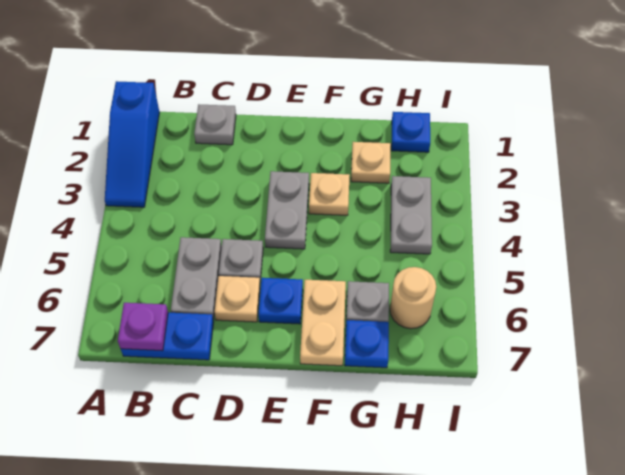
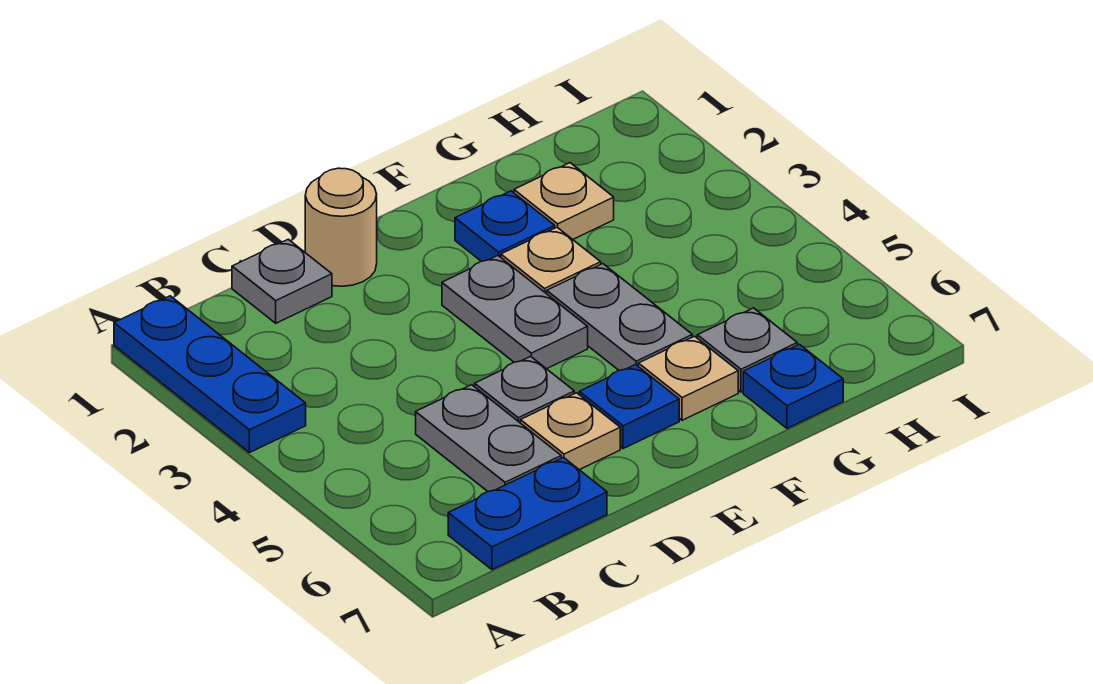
blue 1x3 slope [105,81,160,207] -> blue 1x3 plate [114,296,306,453]
purple 1x1 plate [118,303,168,351] -> none
tan 1x2 plate [300,280,346,366] -> tan 1x1 plate [638,336,738,420]
blue 1x1 plate [391,112,430,152] -> blue 1x1 plate moved to [455,191,555,261]
grey 1x2 plate [390,176,432,254] -> grey 1x2 plate moved to [547,264,692,370]
tan 1x1 round brick [390,267,436,329] -> tan 1x1 round brick moved to [305,168,377,286]

